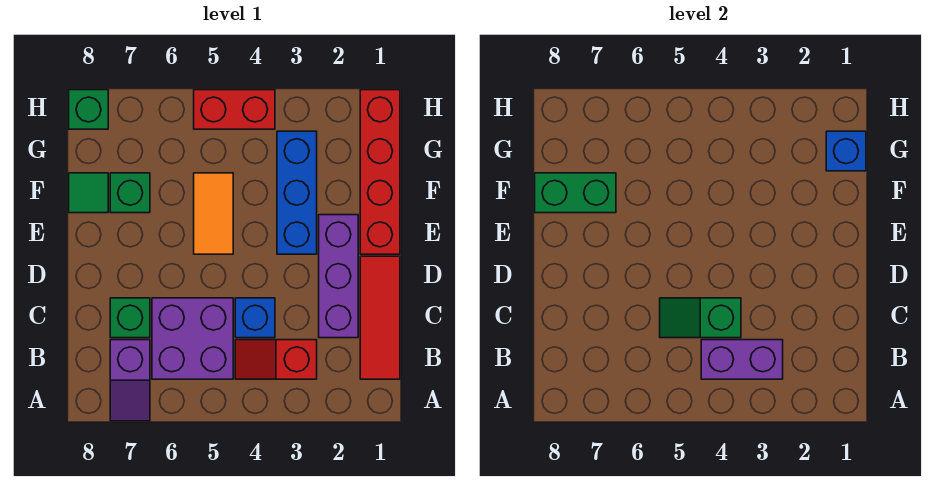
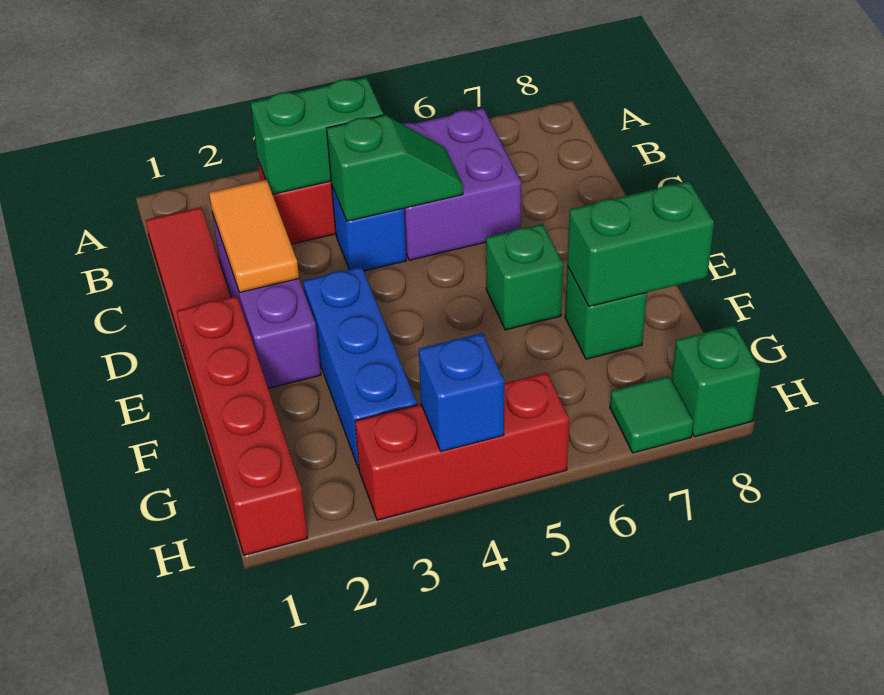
purple 1x2 slope [110,340,150,421] -> none
purple 1x2 brick [701,340,783,379] -> green 1x2 brick [251,77,383,194]
green 1x1 brick [110,298,150,338] -> green 1x1 brick moved to [486,224,563,330]
orange 1x2 tile [194,173,233,254] -> orange 1x2 tile moved to [209,180,299,293]
green 1x1 tile [69,173,108,213] -> green 1x1 tile moved to [610,376,693,453]
blue 1x1 brick [826,131,866,171] -> blue 1x1 brick moved to [419,333,504,452]
red 1x2 brick [194,90,275,129] -> red 1x3 brick [355,372,569,520]

